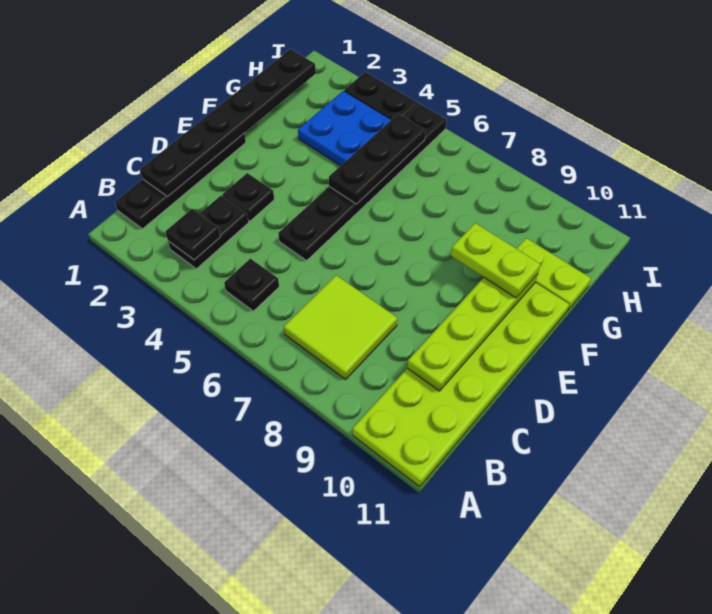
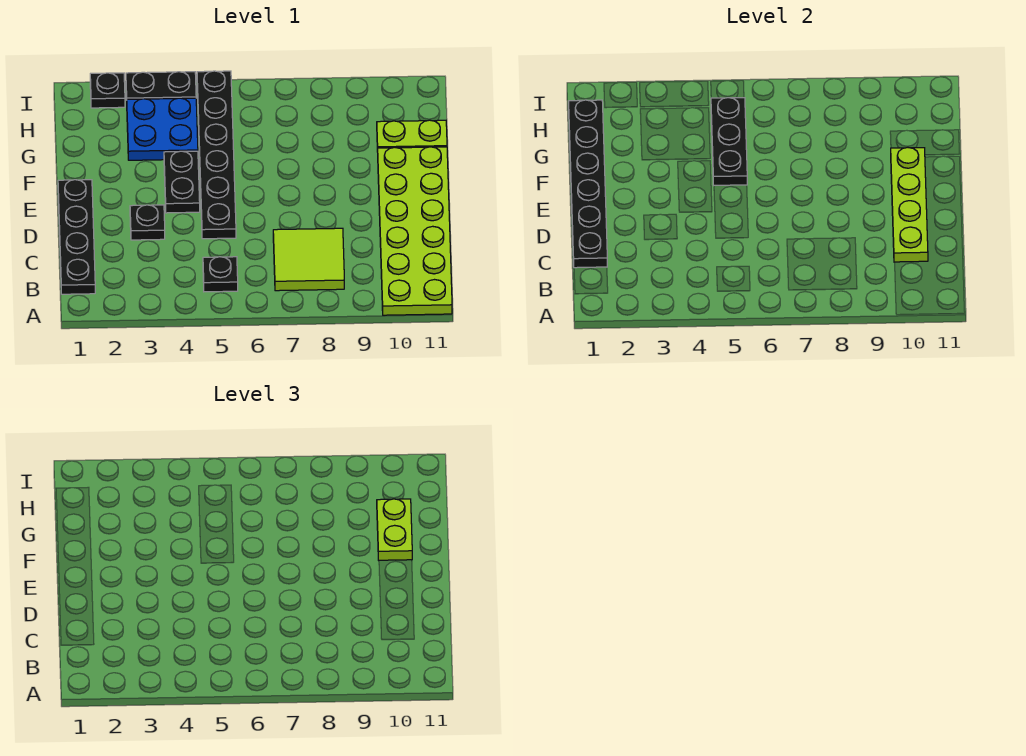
black 1x2 plate [168,195,249,269] -> black 1x2 plate moved to [164,151,200,213]
black 1x1 plate [165,209,220,260] -> black 1x1 plate moved to [90,73,125,108]
lime 1x2 plate [451,223,541,298] -> lime 1x2 plate turned to [377,499,412,560]

